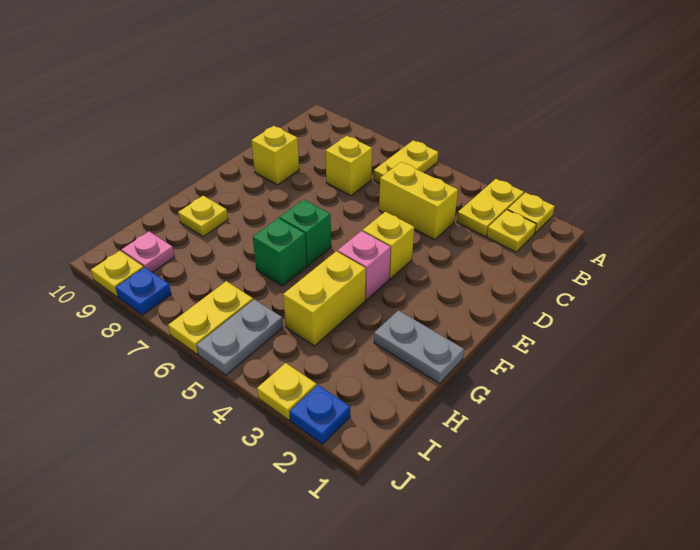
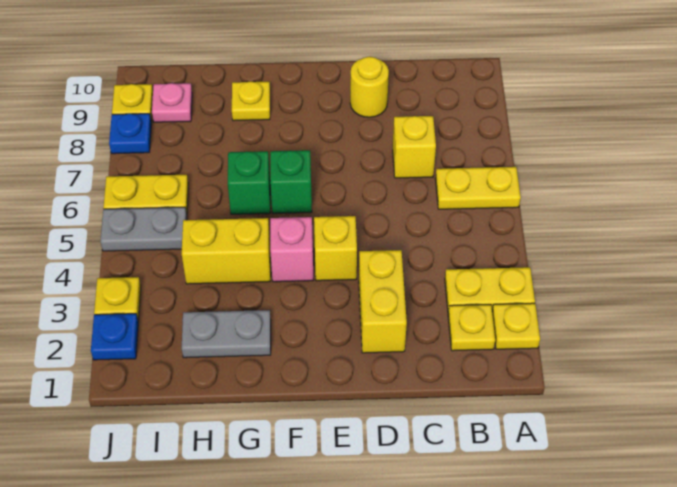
yellow 1x2 brick [379,162,458,240] -> yellow 1x2 brick moved to [359,250,407,353]
yellow 1x1 brick [251,126,299,185] -> yellow 1x1 round brick [350,57,389,117]
grey 1x2 plate [374,310,464,384] -> grey 1x2 plate turned to [182,310,271,358]

